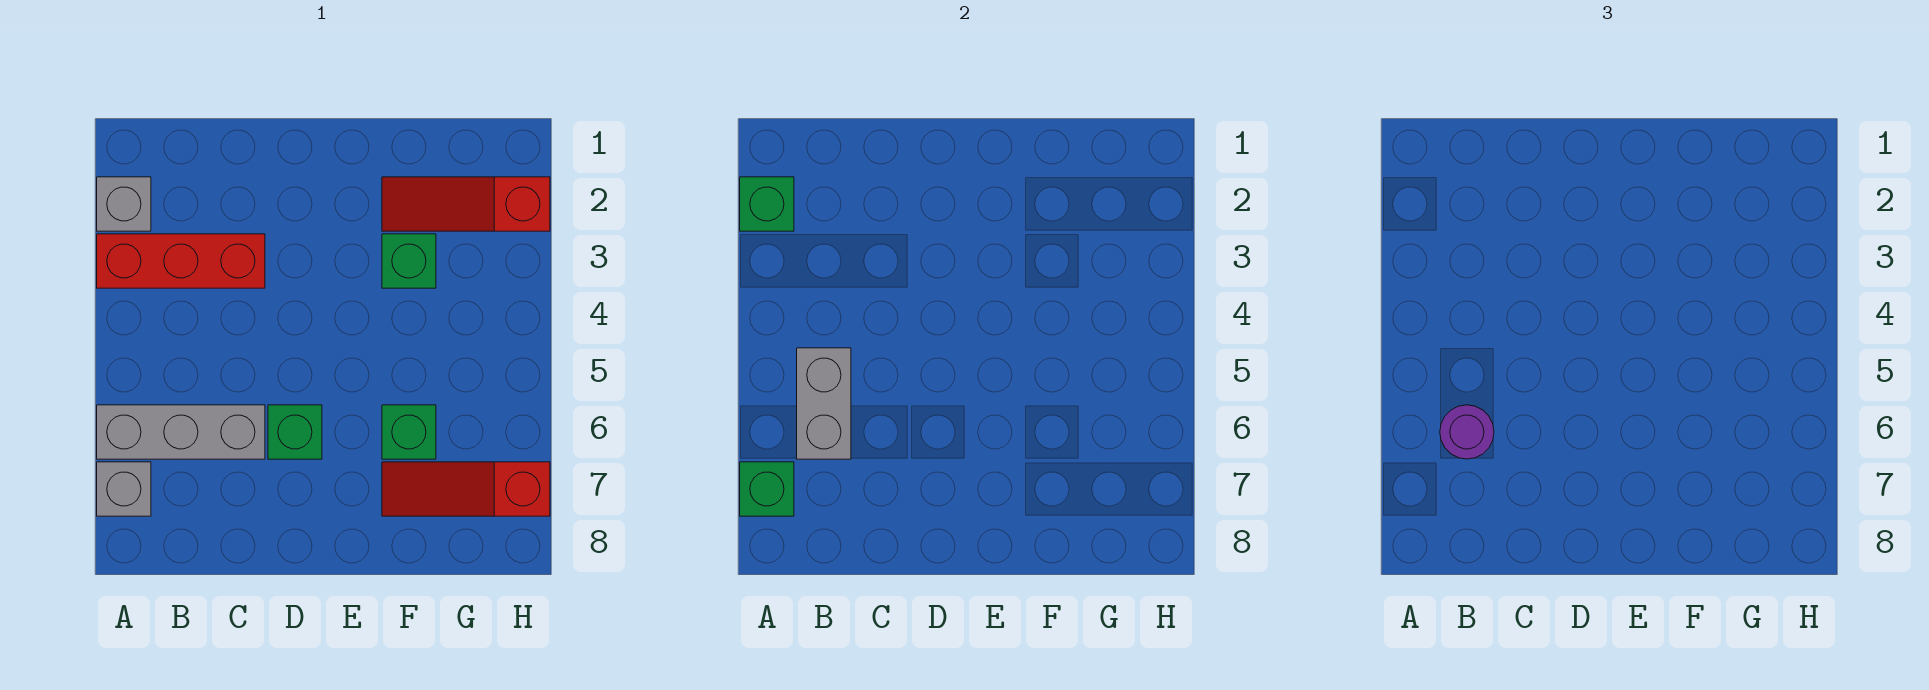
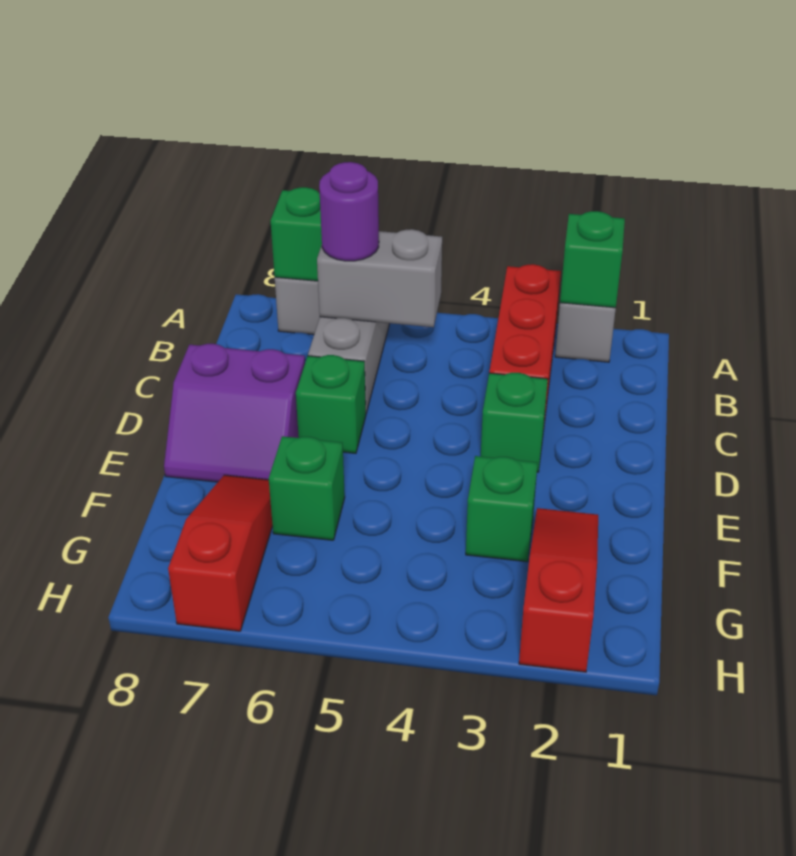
none -> green 1x1 brick [481,373,548,472]
none -> purple 2x2 slope [164,344,305,482]

